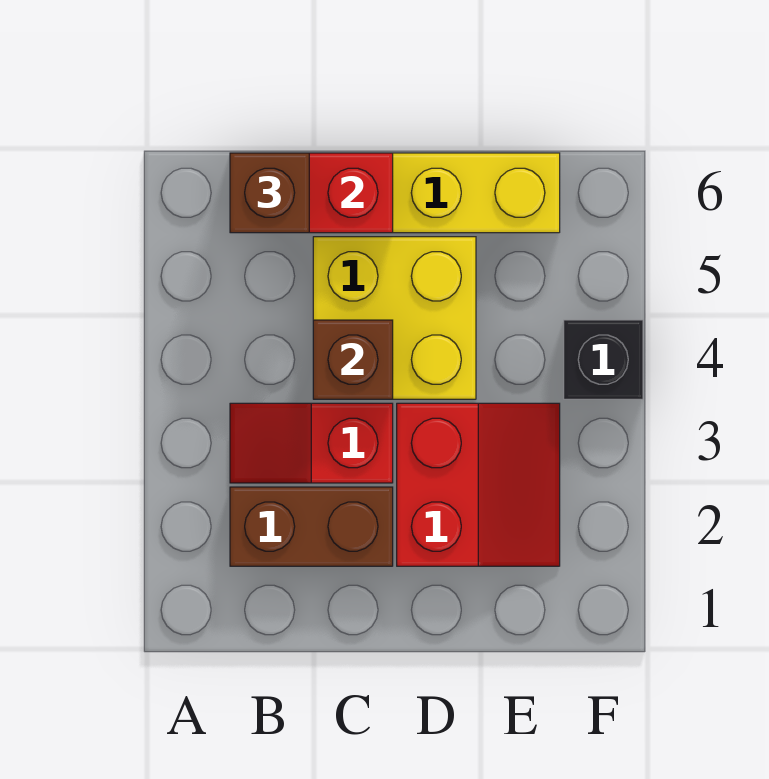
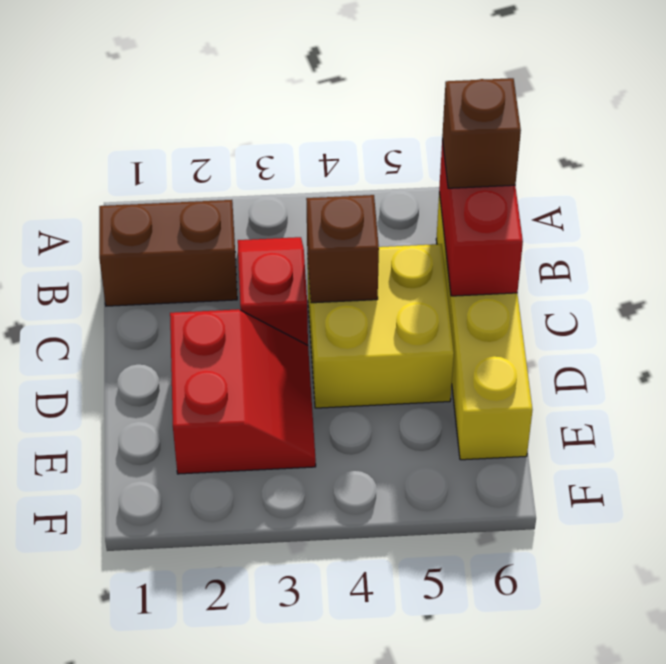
brown 1x2 brick [230,487,393,566] -> brown 1x2 brick turned to [99,200,237,306]
red 2x2 slope [397,403,560,566] -> red 2x2 slope turned to [170,309,316,474]
black 1x1 brick [564,320,643,399] -> none

